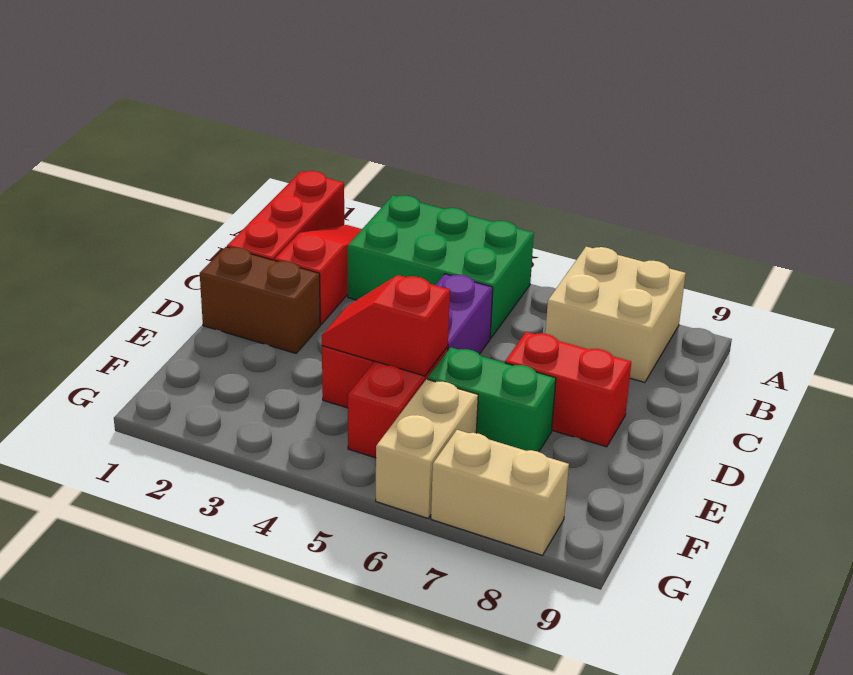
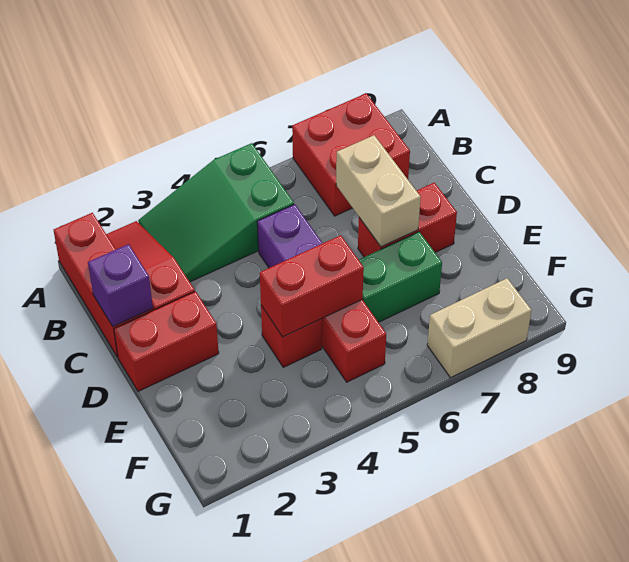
green 2x3 brick [348,196,534,338] -> green 2x3 slope [138,143,294,282]
tan 2x2 brick [545,247,686,382] -> red 2x2 brick [292,93,410,216]
none -> purple 1x1 brick [88,244,153,326]
brown 1x2 brick [200,247,320,353] -> red 1x2 brick [114,291,219,391]
red 1x2 slope [322,275,450,376] -> red 1x2 brick [260,235,364,337]
tan 1x2 brick [376,379,478,518] -> tan 1x2 brick moved to [336,135,421,247]

